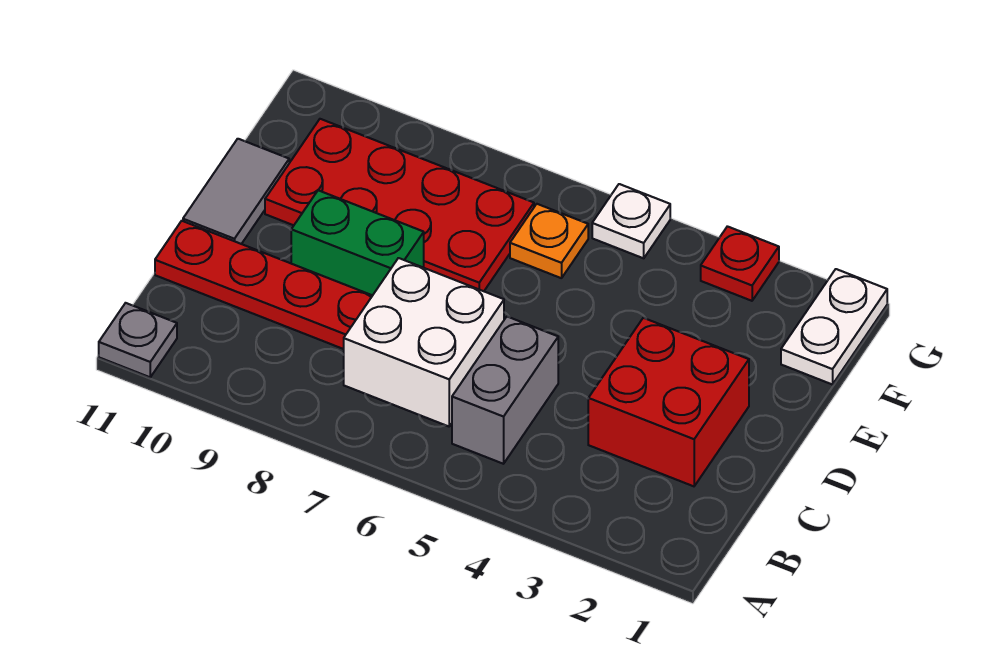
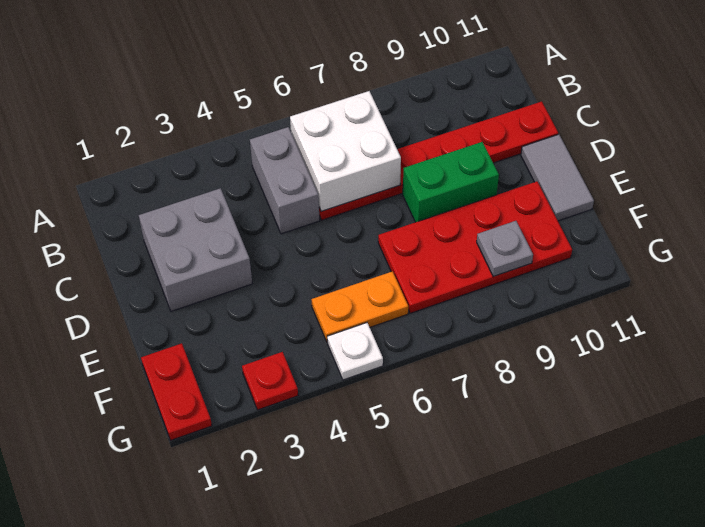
grey 1x1 plate [99,303,177,377] -> grey 1x1 plate moved to [477,221,533,277]
red 2x2 brick [588,318,749,486] -> grey 2x2 brick [139,188,252,311]
white 1x2 plate [781,269,887,385] -> red 1x2 plate [141,343,212,440]
orange 1x1 plate [510,204,588,278] -> orange 1x2 plate [312,271,408,341]

